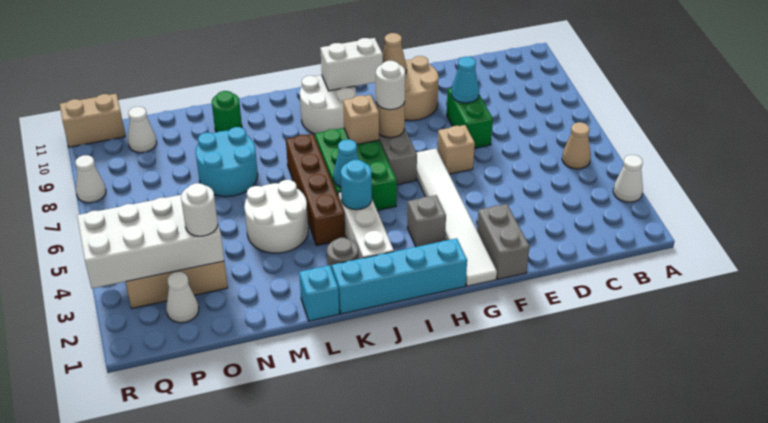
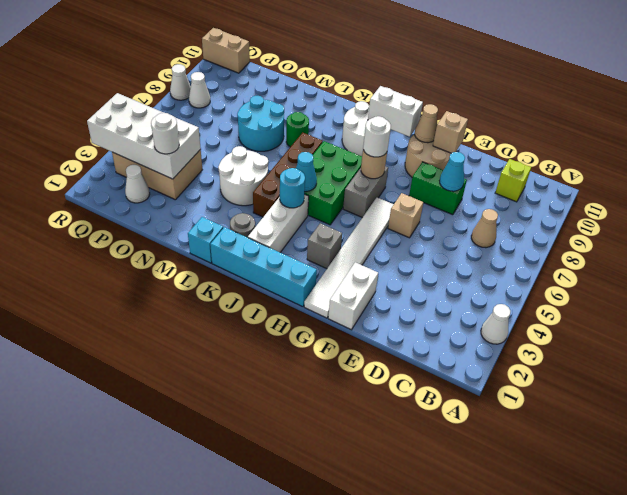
tan 1x1 cone [562,122,591,169] -> tan 1x1 cone moved to [471,209,498,248]
none -> lime 1x1 brick [495,159,531,202]
green 1x2 brick [447,88,493,148] -> green 1x2 brick turned to [409,162,467,215]
grey 1x2 brick [477,204,530,279] -> white 1x2 brick [328,262,378,330]
tan 1x1 brick [343,95,379,144] -> tan 1x1 brick moved to [433,111,468,153]
green 1x1 round brick [212,91,242,132] -> green 1x1 round brick moved to [286,112,309,147]
white 1x1 cone [128,107,157,153] -> white 1x1 cone moved to [189,72,210,108]

